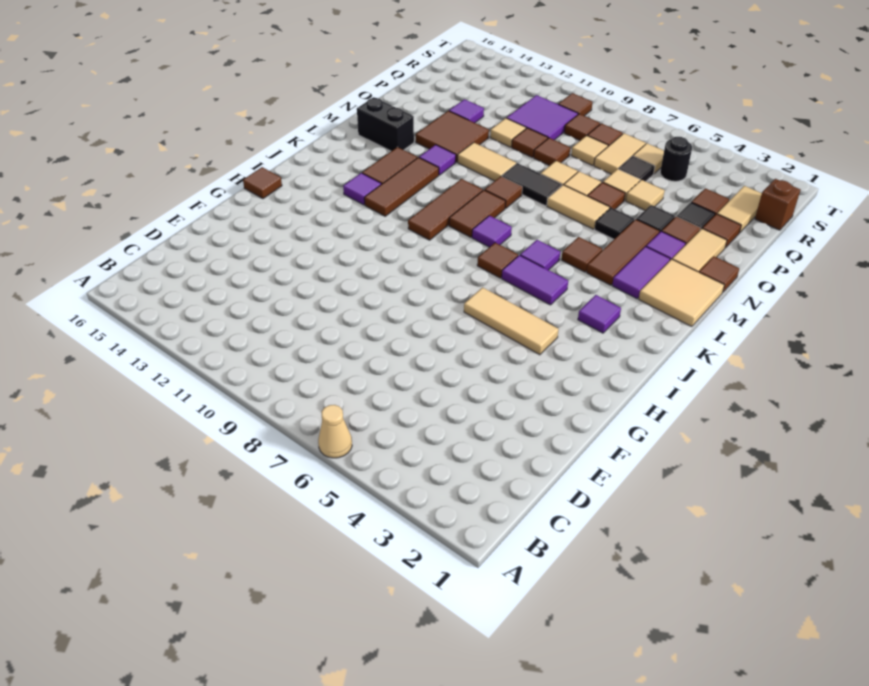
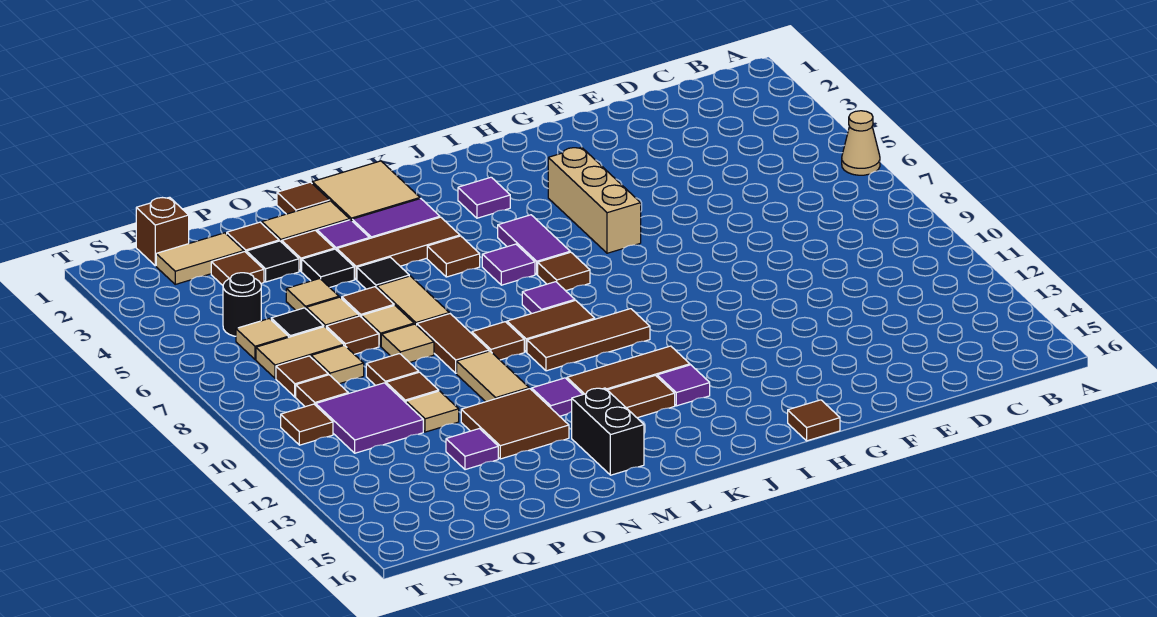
tan 1x3 tile [464,287,559,355] -> tan 1x3 brick [548,147,641,253]
black 1x2 tile [502,163,562,206] -> brown 1x2 tile [417,314,489,373]
none -> brown 1x1 tile [326,316,379,354]

